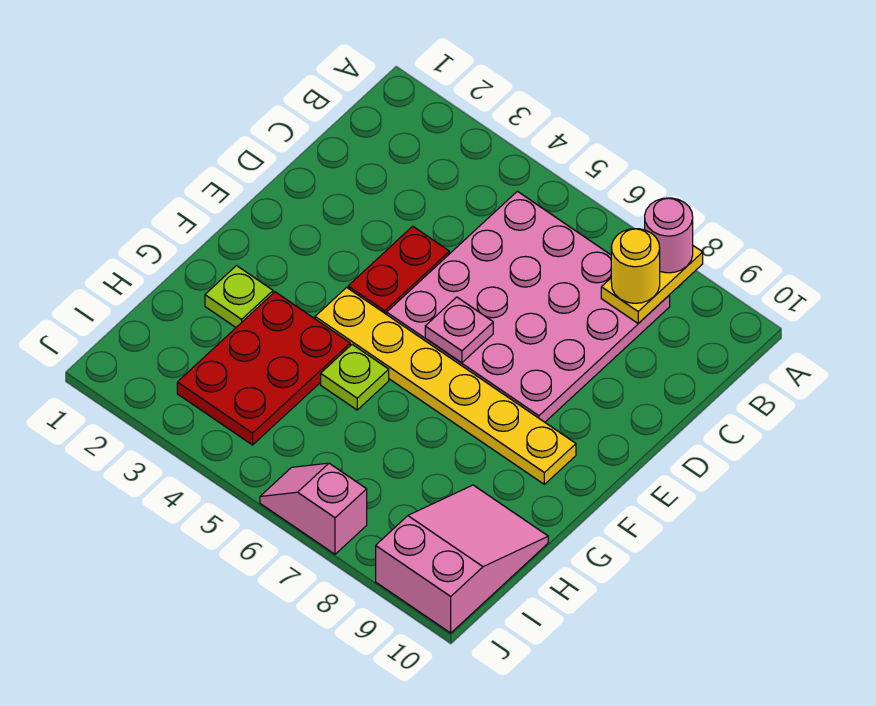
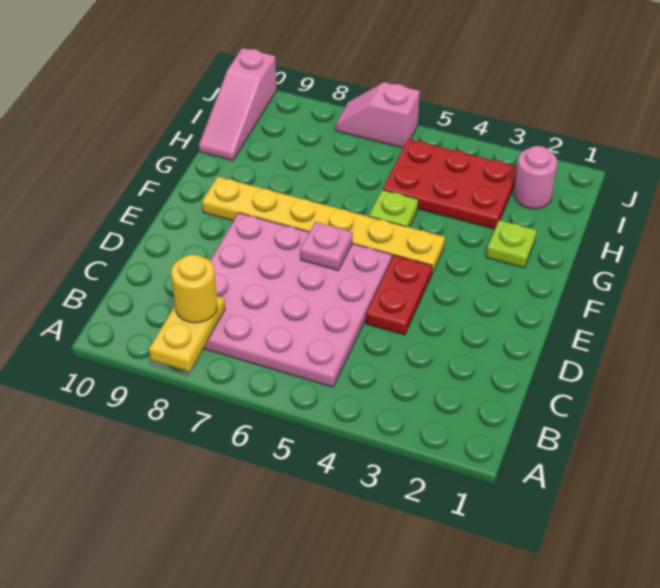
pink 1x1 round brick [645,198,693,273] -> pink 1x1 round brick moved to [514,146,557,209]
red 2x3 plate [177,292,350,445] -> red 2x3 plate turned to [383,139,517,229]
pink 2x3 slope [376,485,548,633] -> pink 1x3 slope [199,48,277,160]
pink 1x2 slope [260,463,367,554] -> pink 1x2 slope turned to [335,82,420,148]

